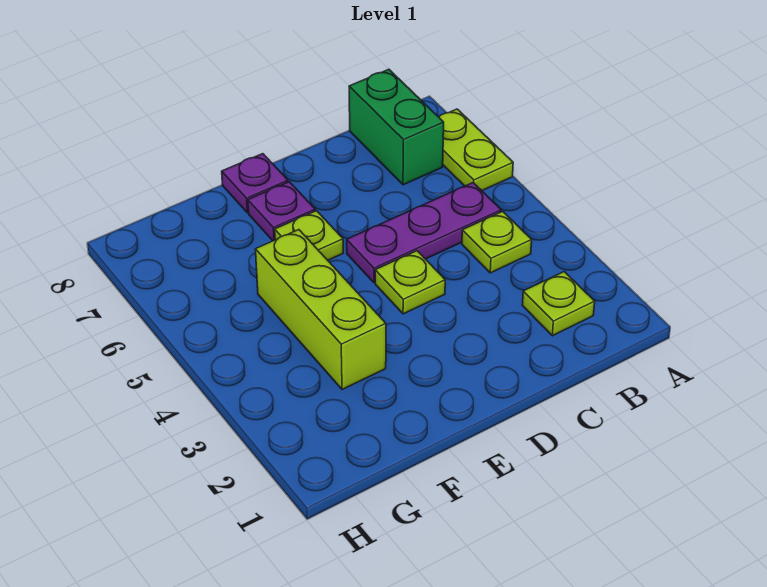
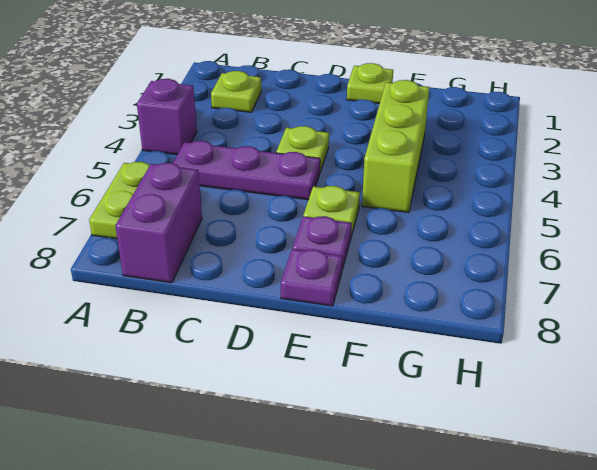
none -> purple 1x1 brick [137,79,197,155]
lime 1x1 plate [462,211,532,273] -> lime 1x1 plate moved to [347,63,393,103]
green 1x2 brick [349,69,444,185] -> purple 1x2 brick [116,163,202,283]

